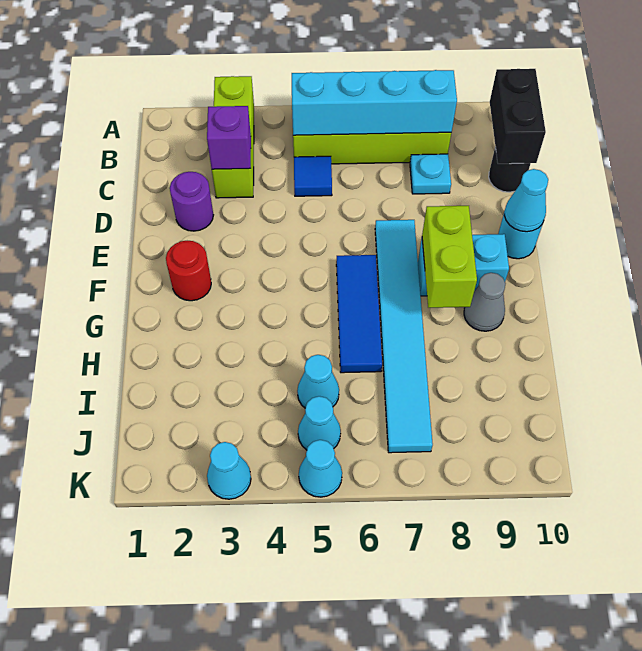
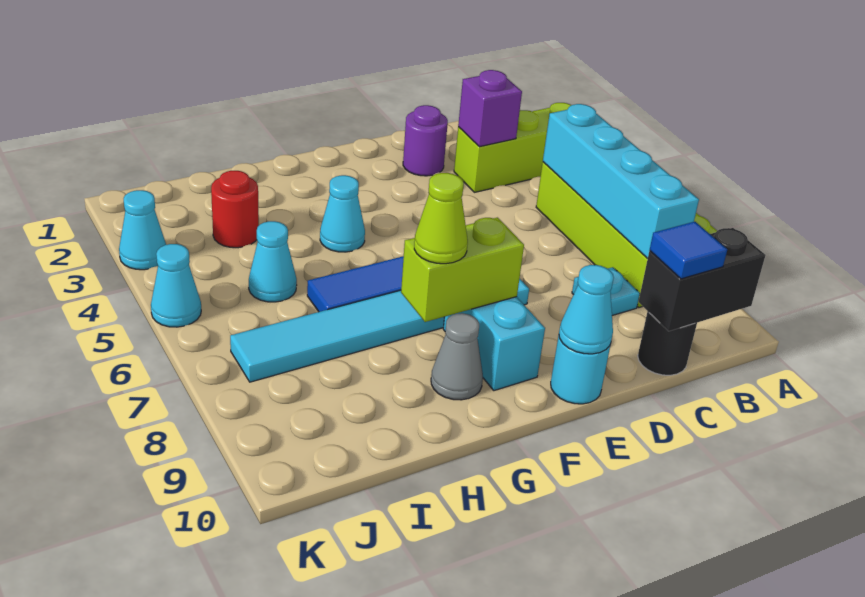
blue 1x1 tile [294,156,332,196] -> blue 1x1 tile moved to [650,222,727,279]
red 1x1 round brick [166,241,211,301] -> red 1x1 round brick moved to [211,171,259,248]
none -> lime 1x1 cone [414,173,468,264]
cyan 1x1 cone [298,396,341,450] -> cyan 1x1 cone moved to [320,175,365,252]

